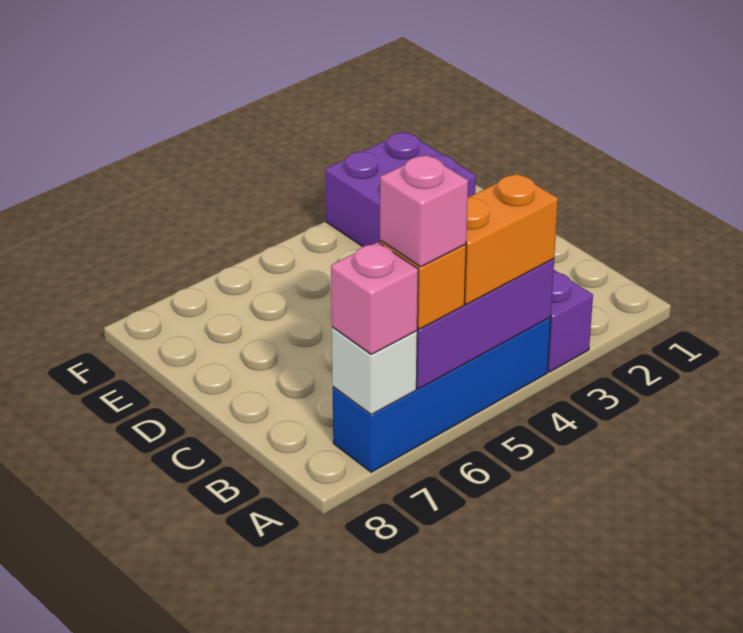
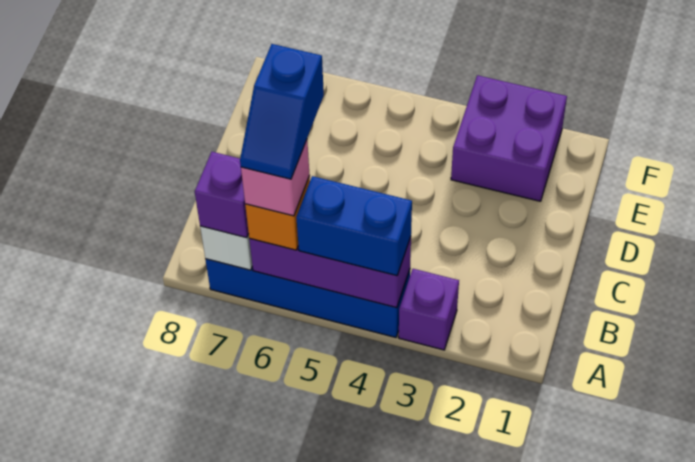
orange 1x2 brick [464,174,558,304] -> blue 1x2 brick [296,176,412,276]
none -> blue 1x2 slope [240,44,324,179]
pink 1x1 brick [331,242,418,354] -> purple 1x1 brick [195,152,249,238]

